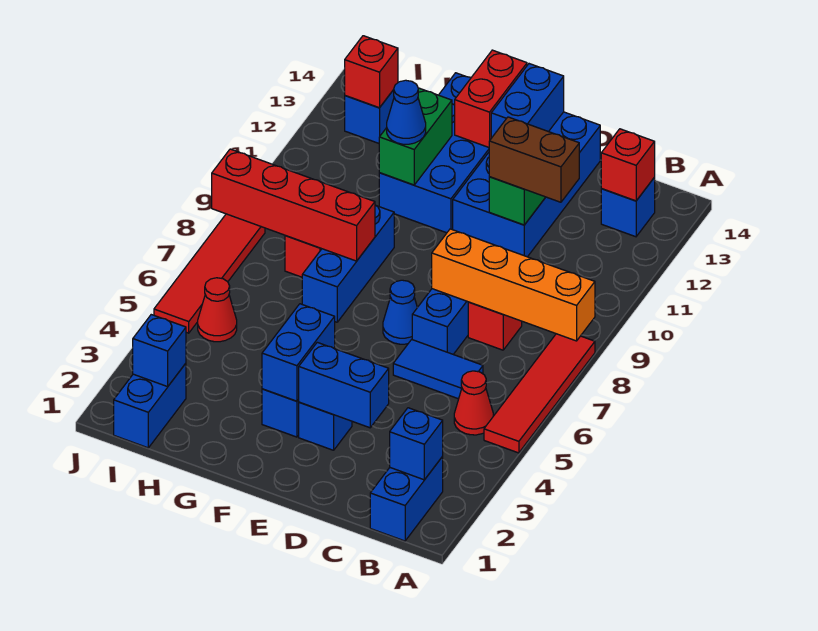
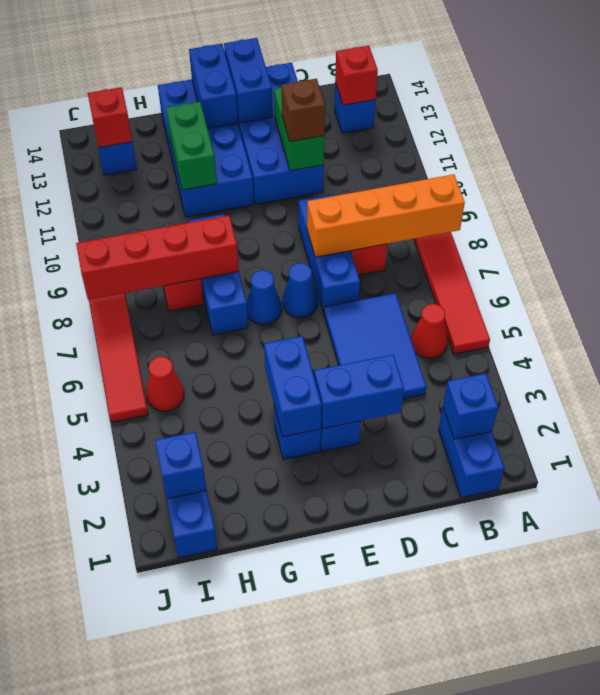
blue 1x2 tile [393,340,483,399] -> blue 2x3 tile [324,293,426,399]
brown 1x2 brick [489,117,579,202] -> brown 1x1 brick [281,79,325,142]
red 1x2 brick [455,50,527,147] -> blue 1x2 brick [189,44,238,129]
blue 1x1 cone [387,80,426,144] -> blue 1x1 cone moved to [247,270,282,325]

